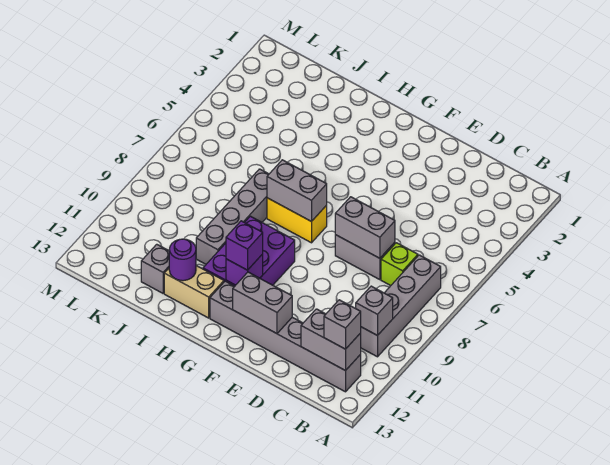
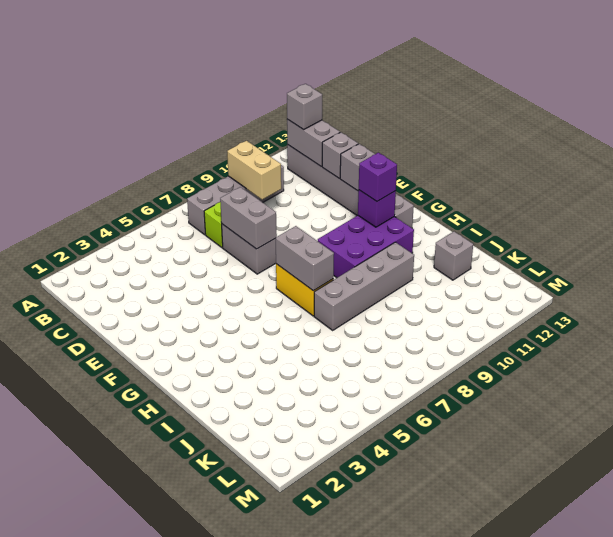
grey 1x1 brick [356,286,393,336] -> grey 1x1 brick moved to [322,132,358,178]
tan 1x2 brick [164,266,224,318] -> tan 1x2 brick moved to [227,141,281,200]
purple 1x1 round brick [169,239,196,281] -> none

